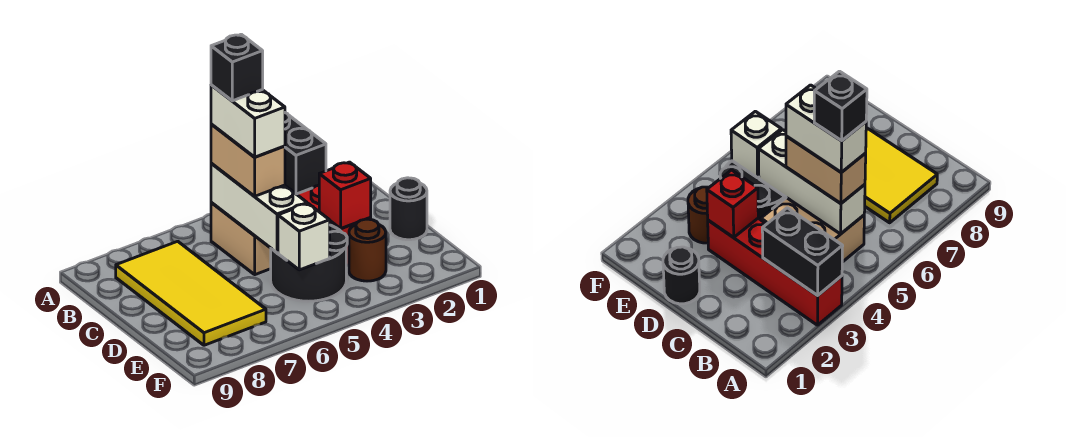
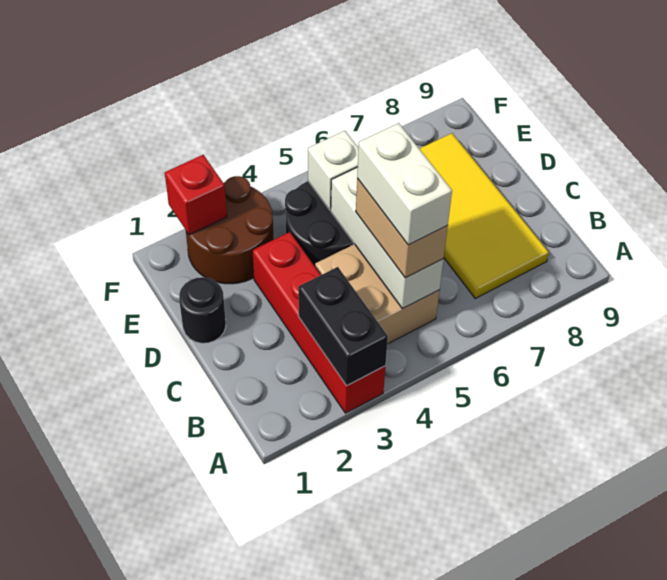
black 1x1 brick [211,34,263,101] -> none
red 1x1 brick [319,162,371,228] -> red 1x1 brick moved to [165,155,227,235]
brown 1x1 round brick [349,219,386,281] -> brown 2x2 round brick [186,176,274,284]

